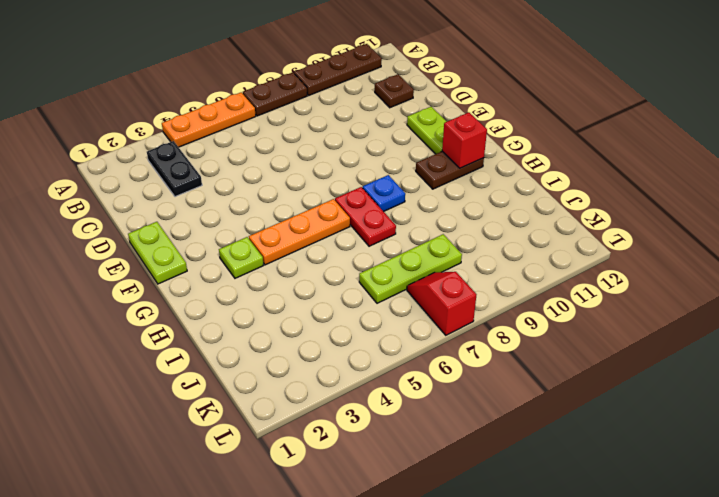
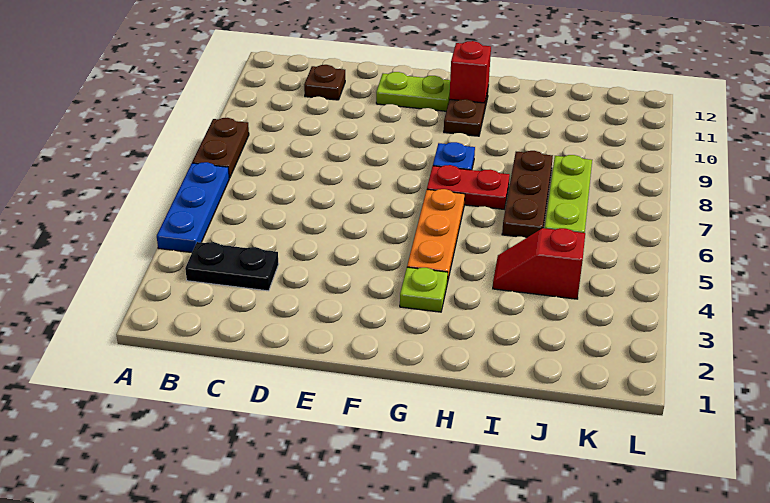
orange 1x3 plate [162,92,256,147] -> blue 1x3 plate [157,162,229,253]
brown 1x3 plate [294,44,382,95] -> brown 1x3 plate moved to [502,151,553,238]
lime 1x2 plate [128,222,187,284] -> none
red 1x2 slope [407,272,476,335] -> red 1x2 slope moved to [493,228,585,299]

